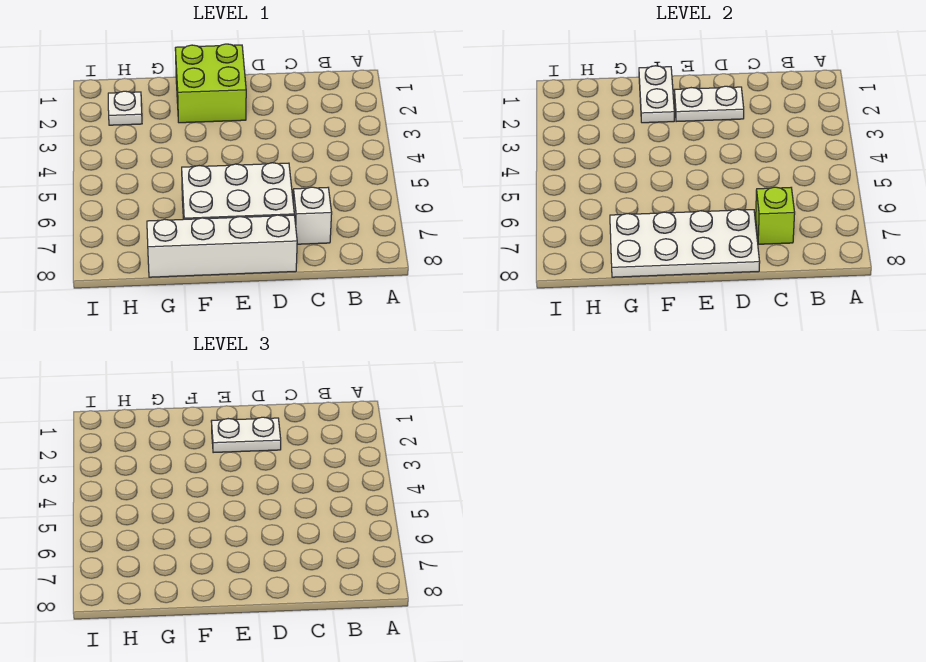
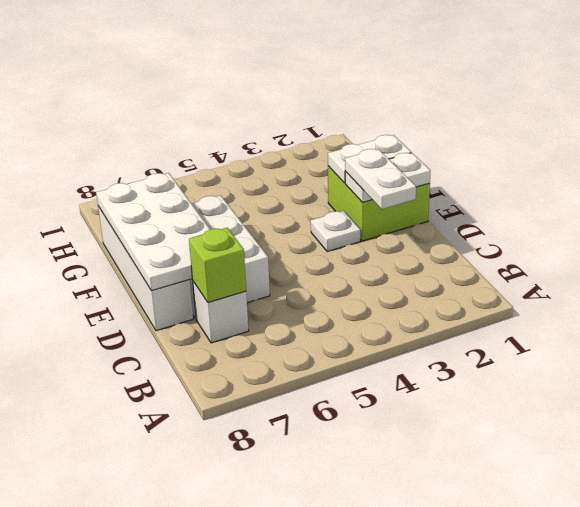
white 1x2 plate [674,86,744,122] -> white 1x2 plate turned to [345,153,431,203]
white 1x1 plate [108,91,142,125] -> white 1x1 plate moved to [311,211,360,252]

